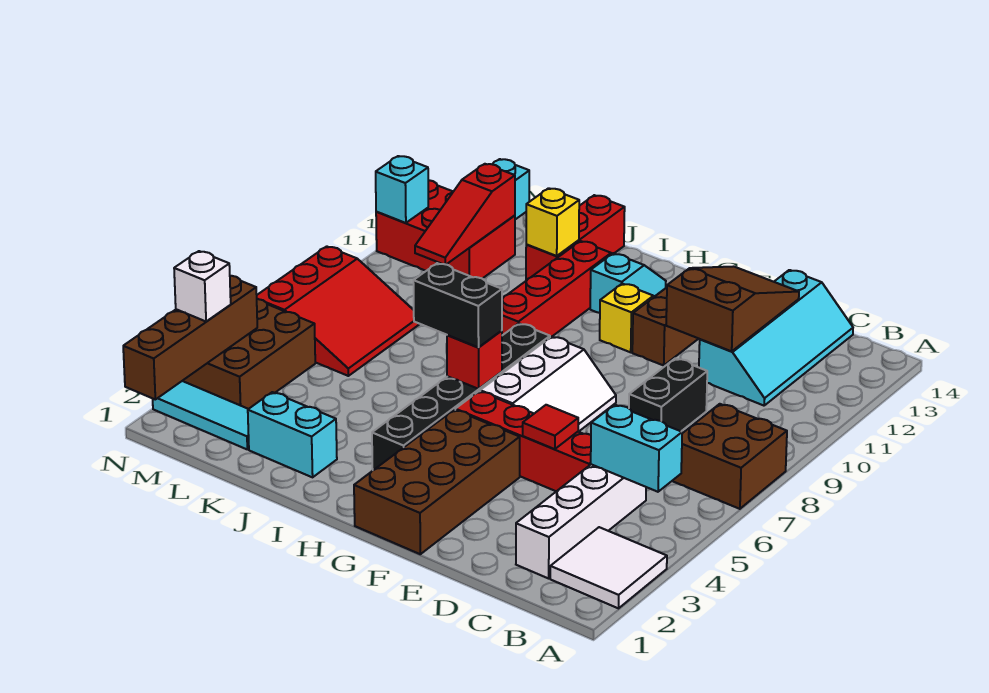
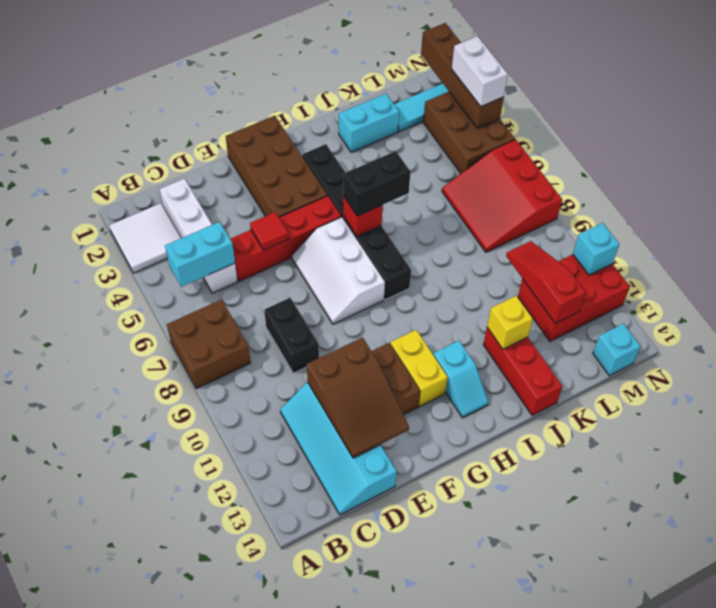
yellow 1x1 brick [600,284,653,352] -> yellow 1x2 brick [391,330,448,406]
red 1x4 brick [502,241,611,337] -> none
white 1x1 brick [174,251,231,321] -> white 1x2 brick [452,36,508,106]

